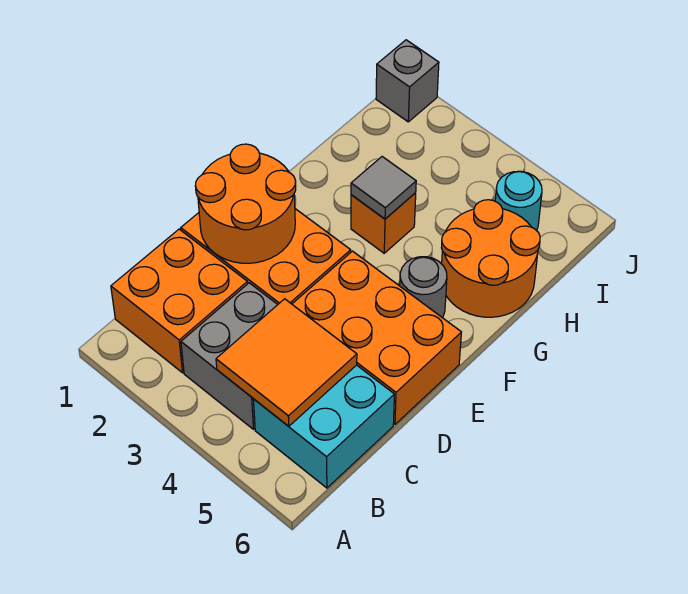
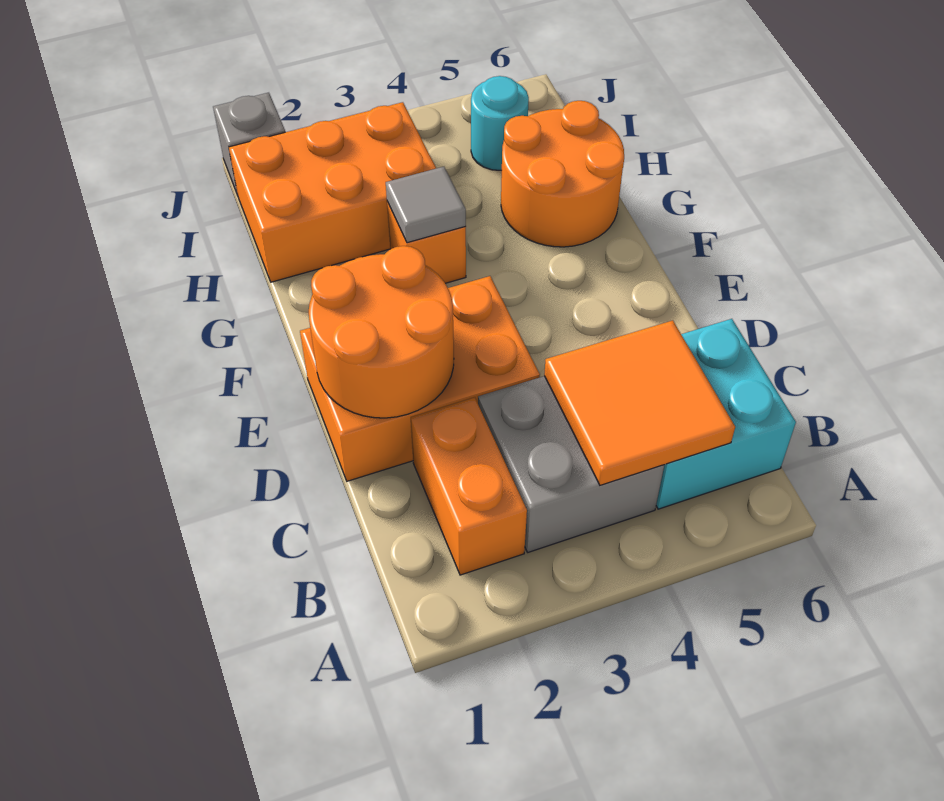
orange 2x2 brick [111,229,248,373] -> orange 1x2 brick [411,397,527,575]
orange 2x3 brick [292,251,461,424] -> orange 2x3 brick moved to [229,102,436,282]
grey 1x1 round brick [400,257,447,318] -> none

